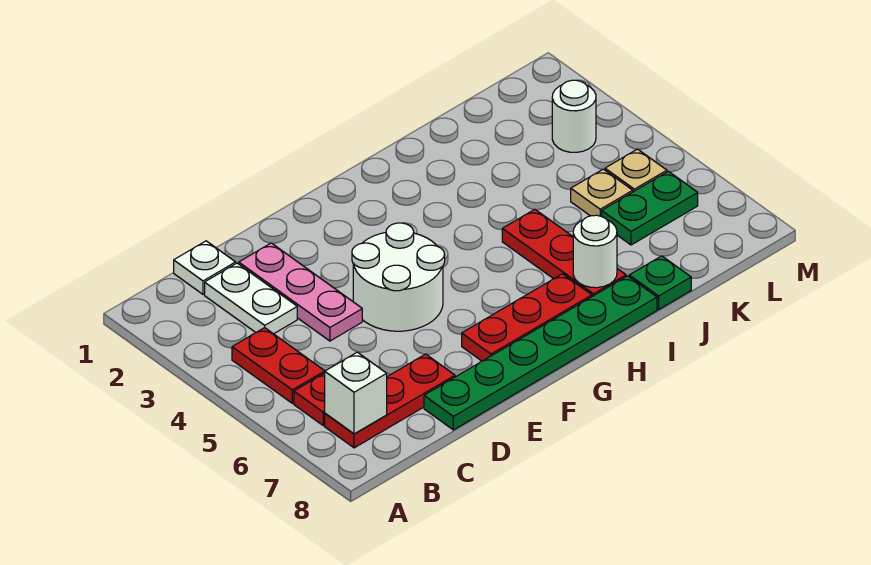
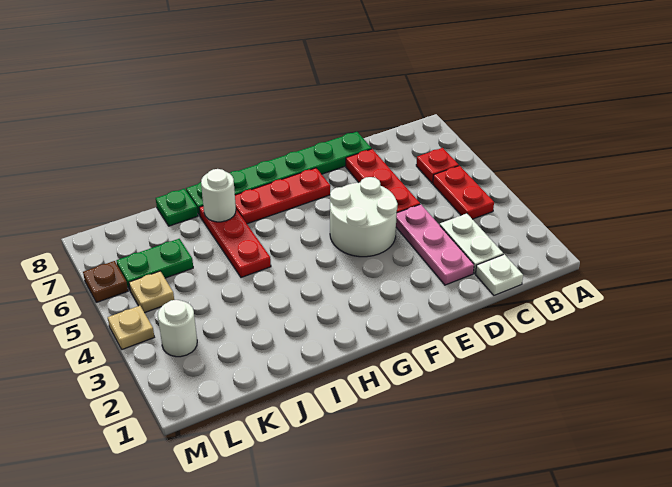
red 1x3 plate [325,354,455,448] -> red 1x3 plate turned to [346,149,420,213]
white 1x1 brick [325,352,387,434] -> none
tan 1x1 plate [571,169,633,216] -> tan 1x1 plate moved to [108,306,154,349]
none -> brown 1x1 plate [83,261,128,302]

